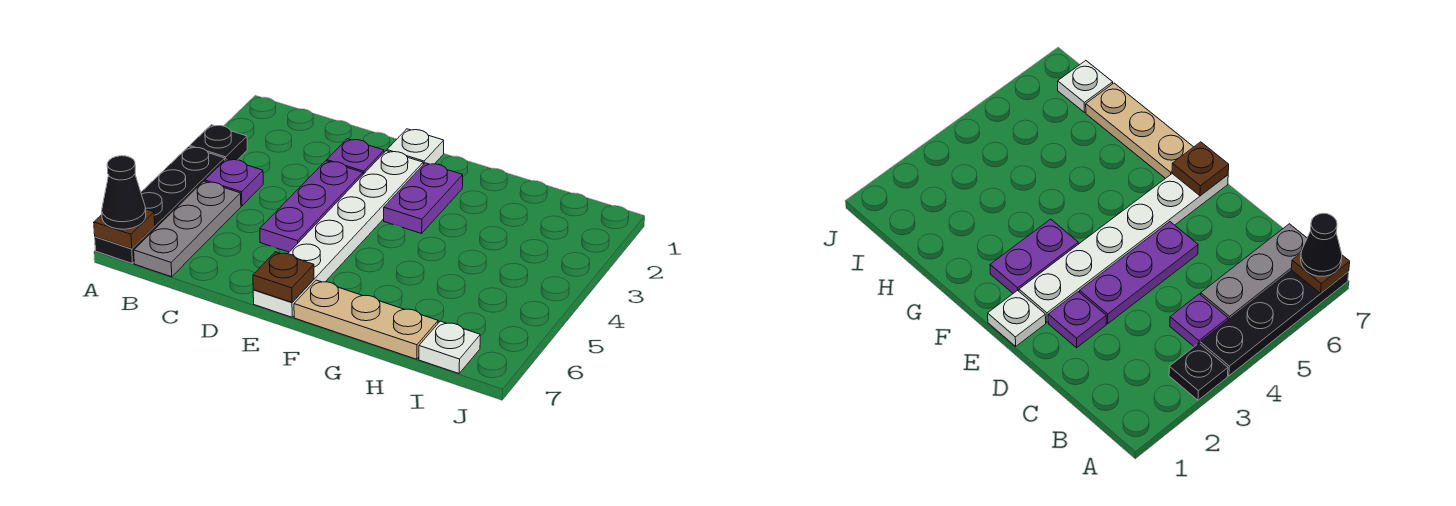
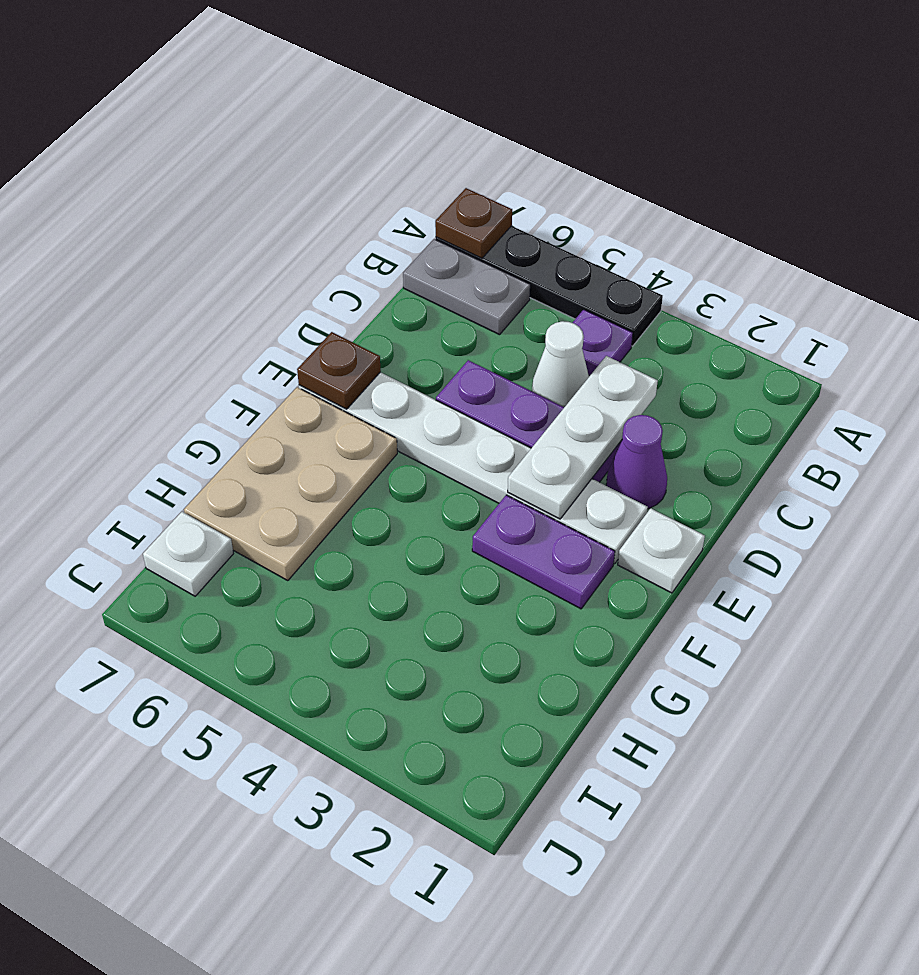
black 1x1 plate [190,125,247,160] -> none
black 1x1 cone [102,156,146,229] -> none
grey 1x3 plate [134,181,241,277] -> grey 1x2 plate [403,239,530,335]
none -> white 1x3 plate [508,356,658,519]
none -> white 1x1 cone [532,321,589,407]
purple 1x1 plate [327,139,384,174] -> purple 1x1 cone [606,415,667,509]
tan 1x3 plate [294,280,438,359] -> tan 2x3 plate [184,387,397,581]

